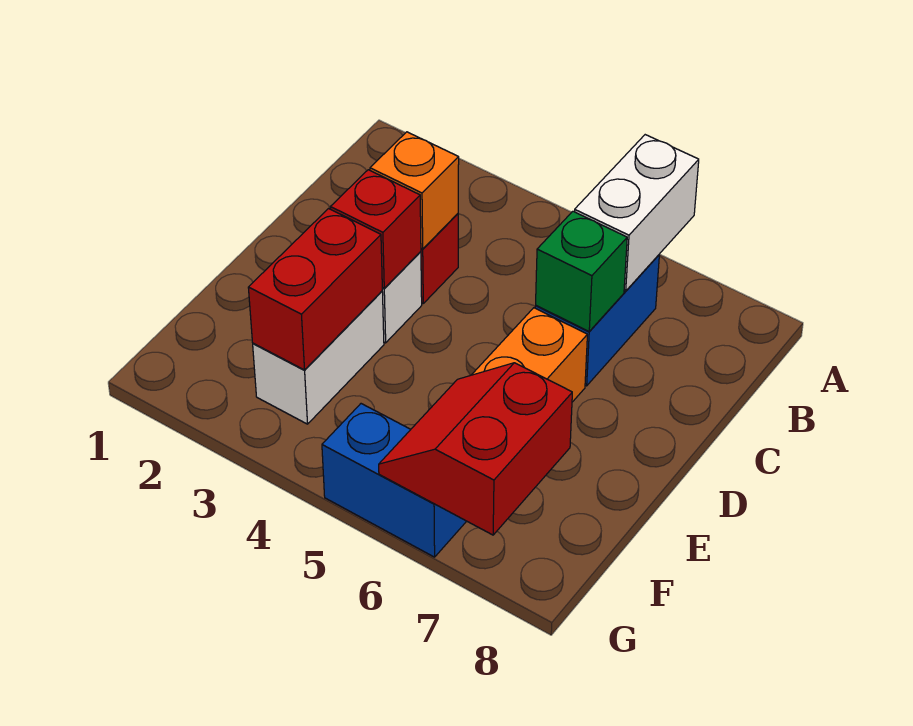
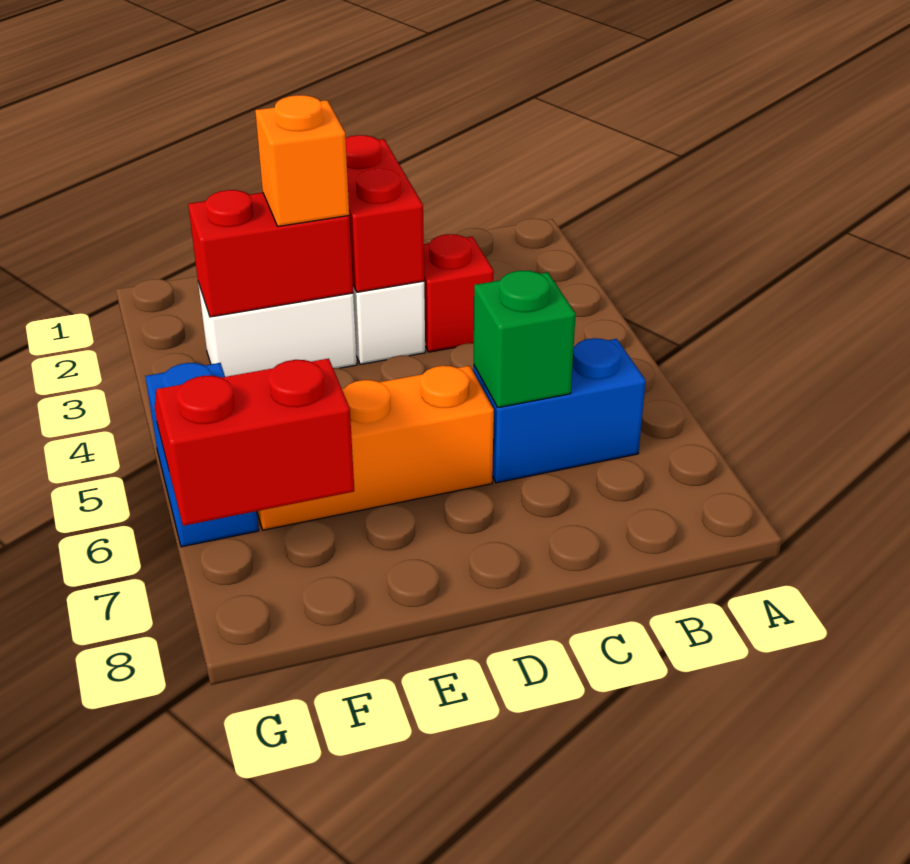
white 1x2 brick [574,135,699,291] -> none
orange 1x1 brick [370,132,459,249] -> orange 1x1 brick moved to [255,95,349,226]
red 1x1 brick [331,170,421,288] -> red 1x2 brick [345,135,424,292]

